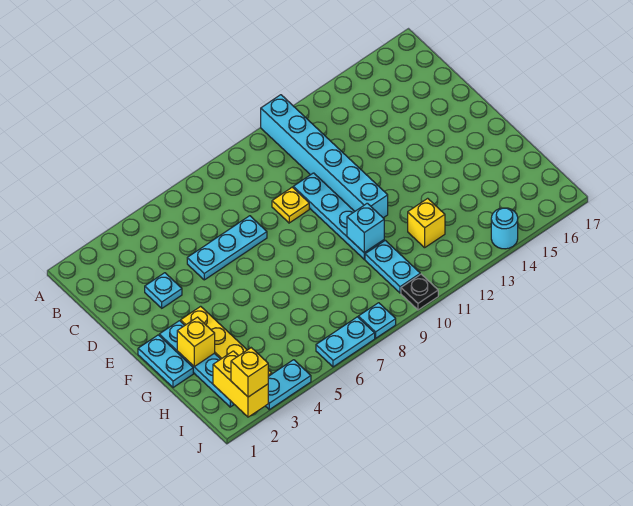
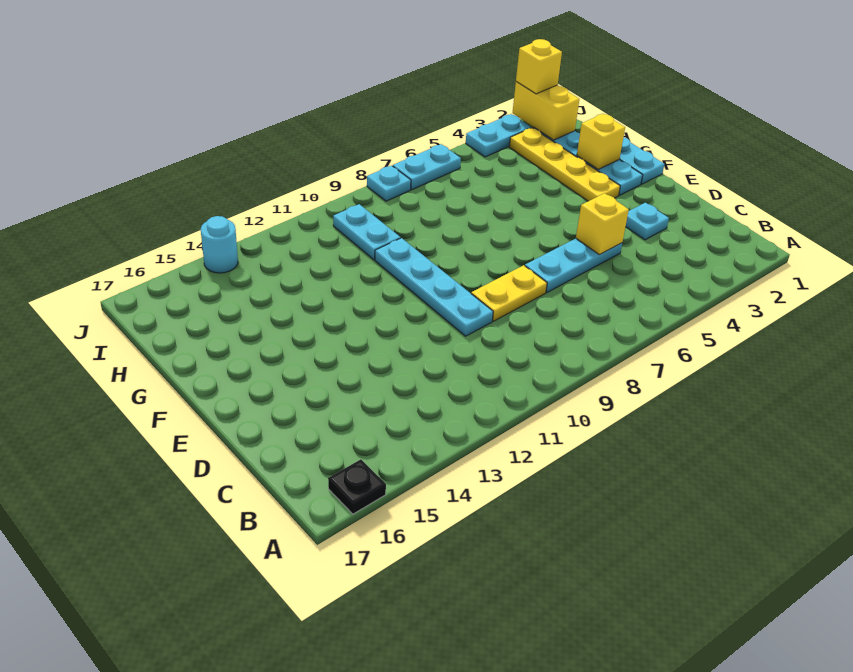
cyan 1x6 brick [261,95,388,218] -> none
yellow 1x1 plate [272,187,309,223] -> yellow 1x2 plate [471,265,547,321]
cyan 1x1 brick [347,203,384,253] -> none
yellow 1x1 brick [408,198,445,248] -> yellow 1x1 brick moved to [576,193,629,255]
black 1x1 plate [401,274,438,310] -> black 1x1 plate moved to [328,459,386,514]

